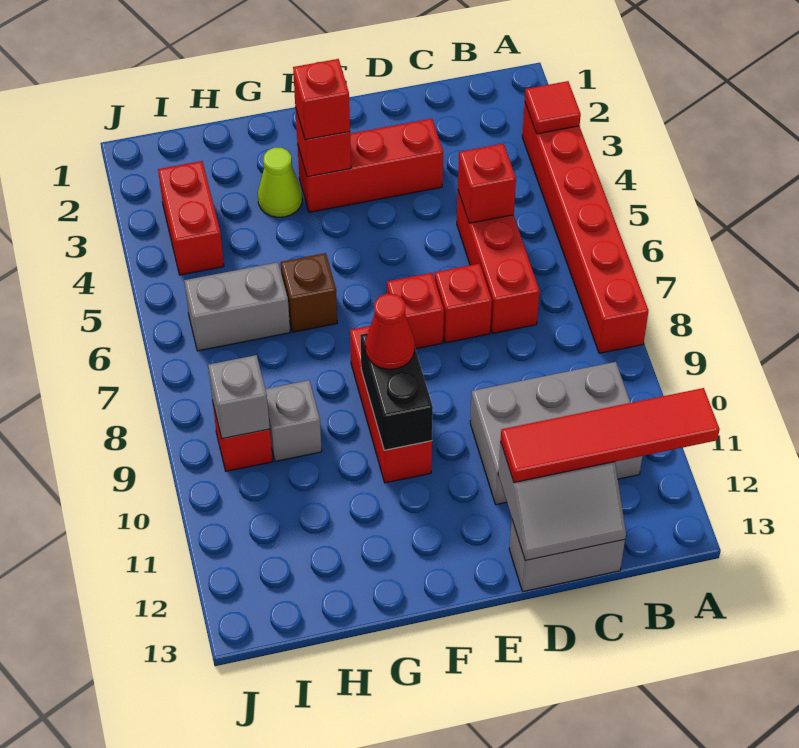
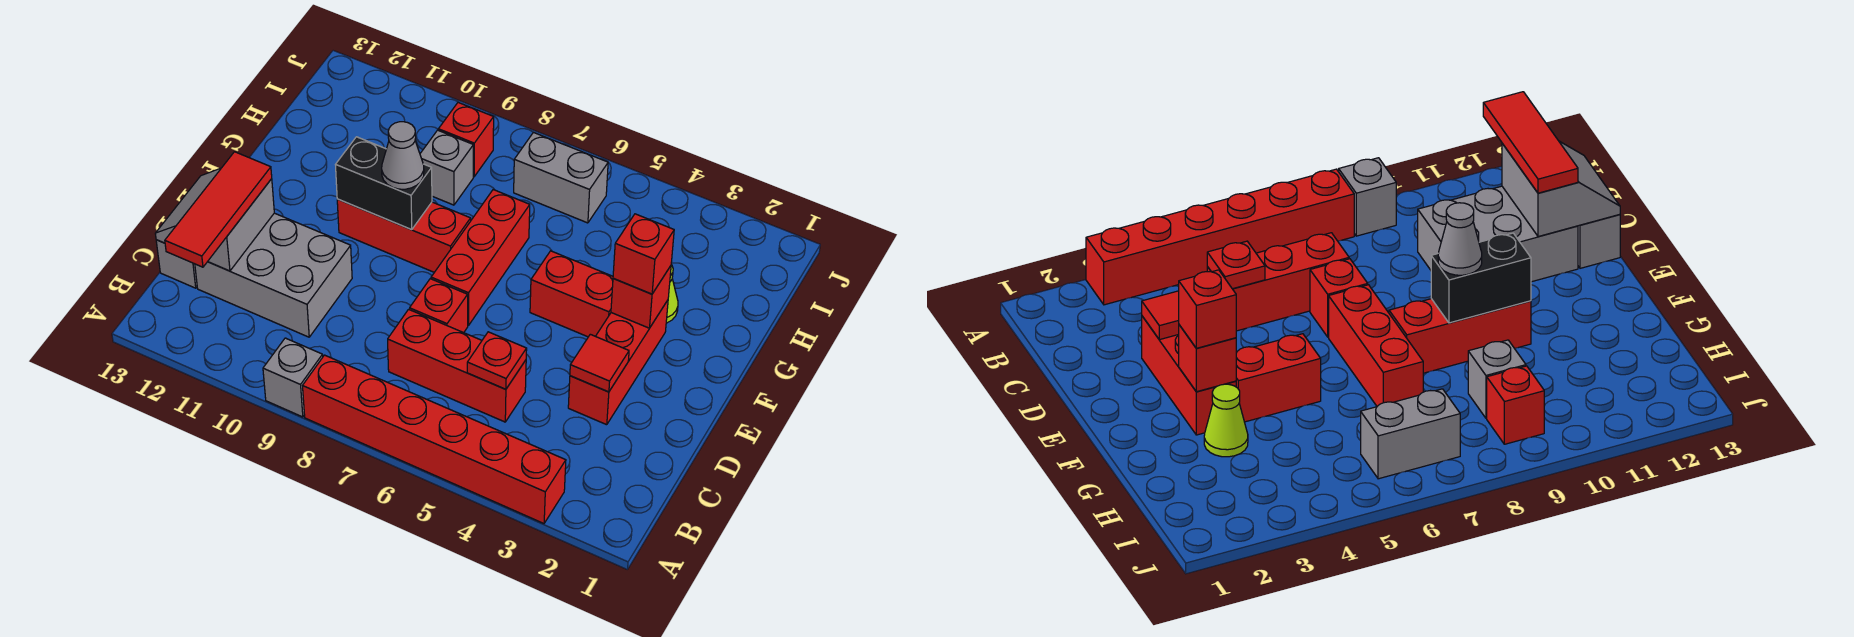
red 1x1 tile [525,81,581,134] -> red 1x1 tile moved to [570,334,629,392]
red 1x4 tile [500,388,720,482] -> red 1x3 tile [165,152,272,267]
grey 2x3 brick [470,362,643,505] -> grey 2x3 brick turned to [195,213,352,337]
red 1x1 brick [458,144,516,223] -> red 1x1 plate [467,332,527,389]
red 1x1 brick [387,273,444,349] -> red 1x3 brick [431,190,530,326]
red 1x1 cone [365,294,415,369] -> grey 1x1 cone [382,122,424,189]
brown 1x1 brick [281,253,337,332] -> none
grey 1x2 brick [184,262,290,351] -> grey 1x2 brick turned to [514,133,608,223]
red 1x2 brick [158,161,224,275] -> red 1x2 brick moved to [530,251,613,337]
grey 1x1 brick [208,355,270,439] -> grey 1x1 brick moved to [263,338,323,417]

